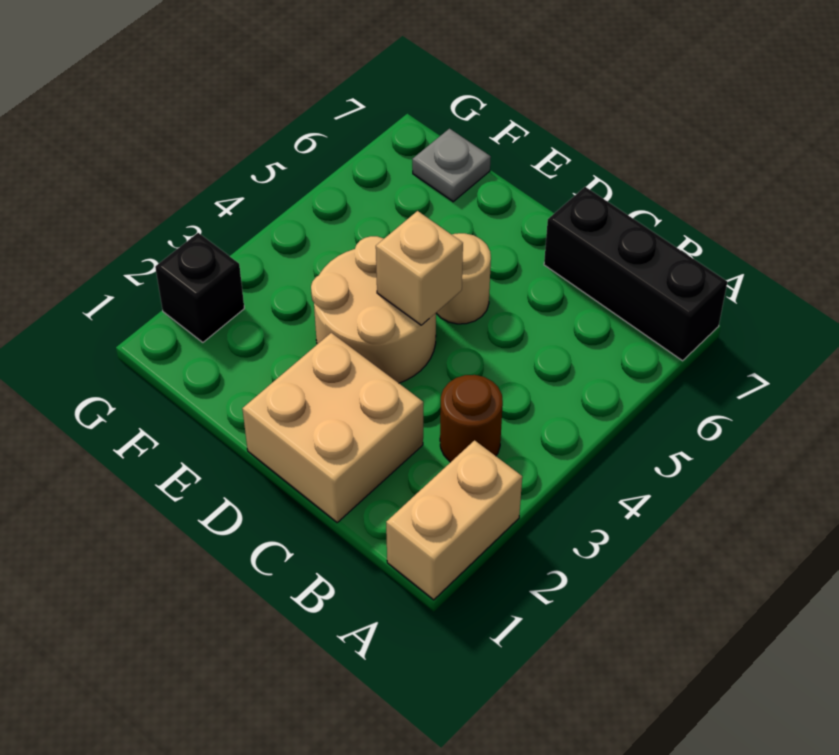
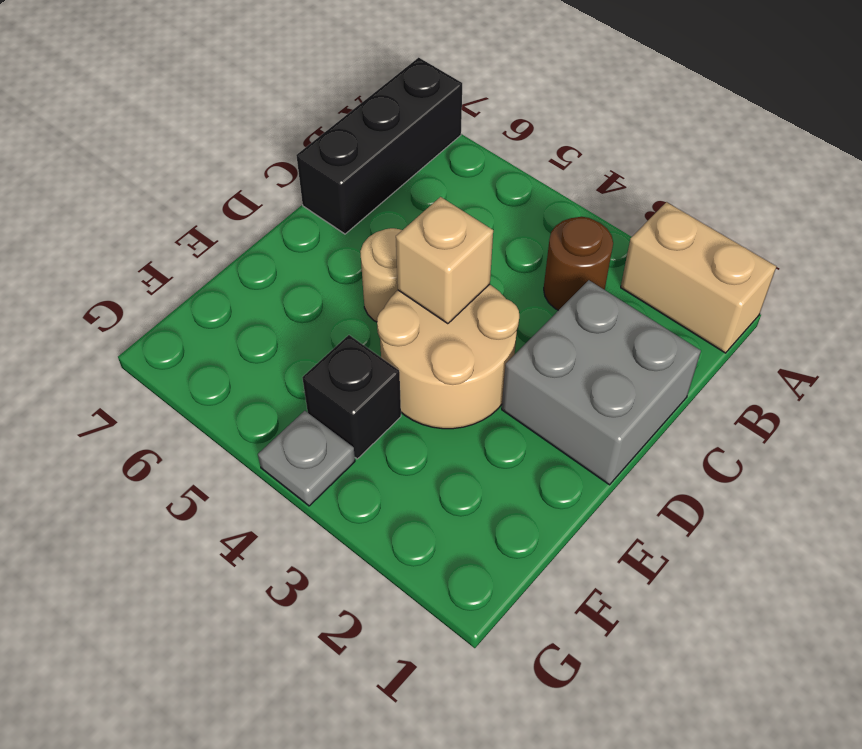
tan 2x2 brick [242,333,423,522] -> grey 2x2 brick [502,280,701,485]
grey 1x1 plate [412,129,491,202] -> grey 1x1 plate moved to [258,411,355,506]
black 1x1 brick [155,233,244,342] -> black 1x1 brick moved to [302,335,401,459]

